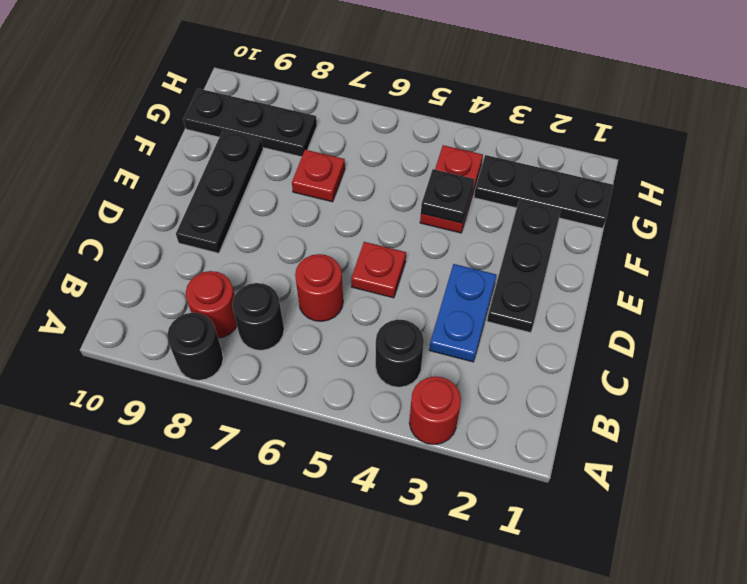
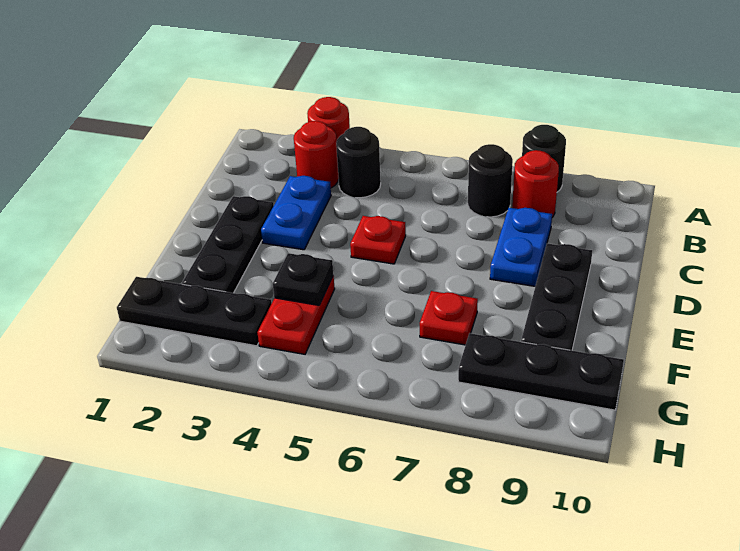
red 1x1 round brick [295,254,343,321] -> red 1x1 round brick moved to [294,121,339,188]
none -> blue 1x2 plate [490,208,552,286]

